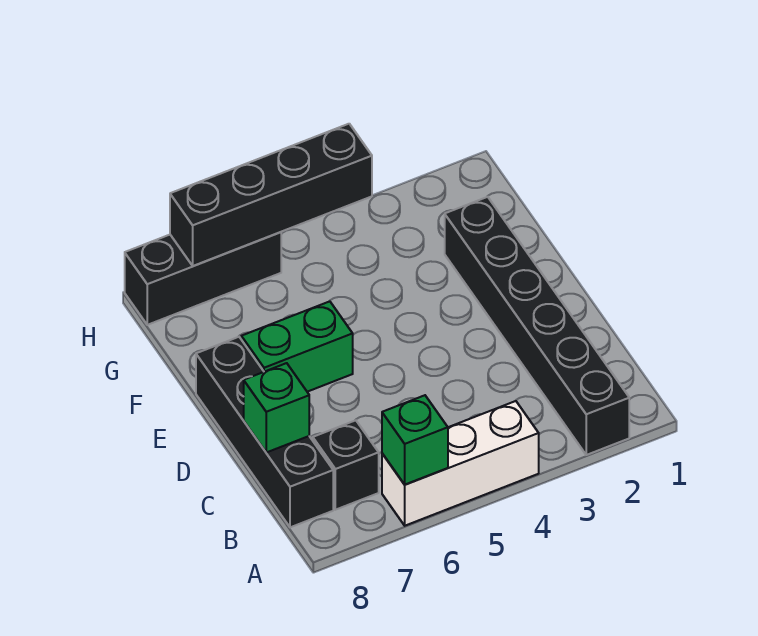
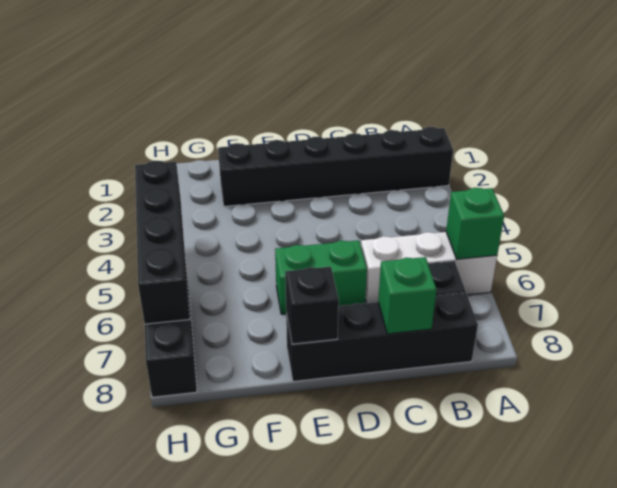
white 1x3 brick [382,401,539,526] -> white 1x3 brick turned to [361,232,497,303]
green 1x2 brick [241,301,353,392] -> green 1x2 brick turned to [275,240,367,314]
none -> black 1x1 brick [285,267,339,344]

